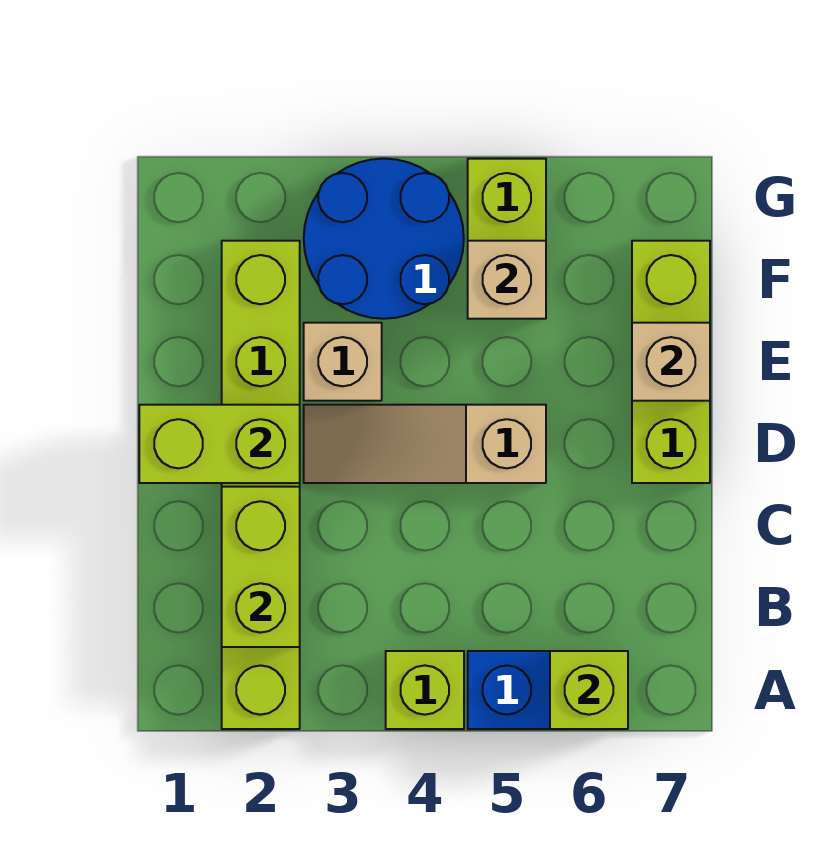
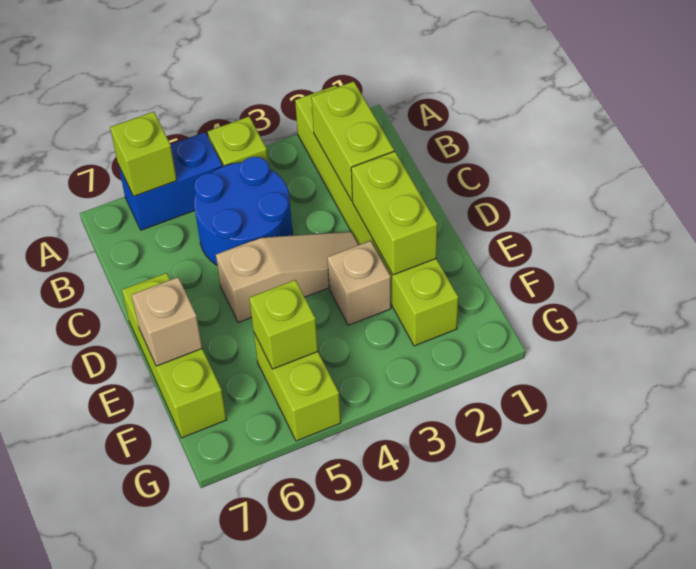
lime 1x2 brick [139,405,300,483] -> lime 1x2 brick turned to [351,151,437,275]
blue 2x2 round brick [304,159,464,319] -> blue 2x2 round brick moved to [194,157,292,265]
tan 1x1 brick [468,241,546,319] -> lime 1x1 brick [249,280,318,369]

